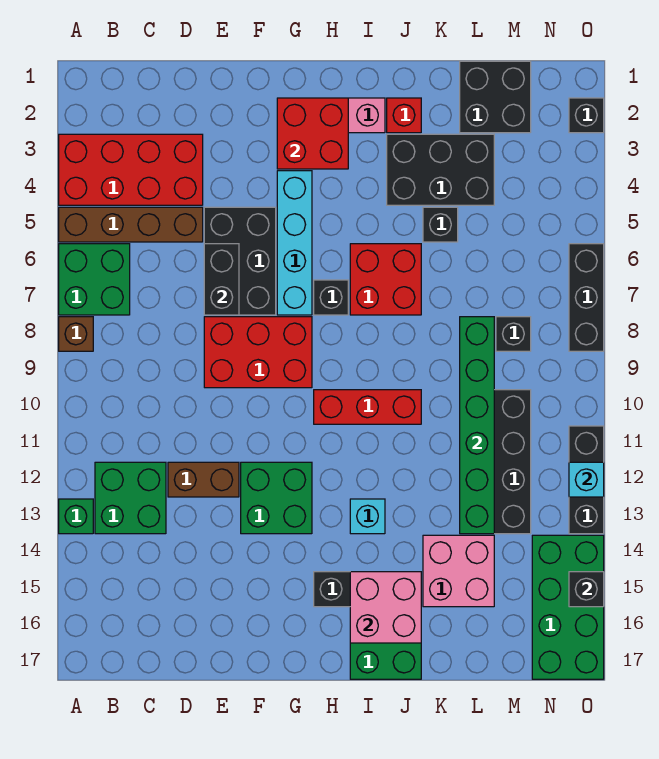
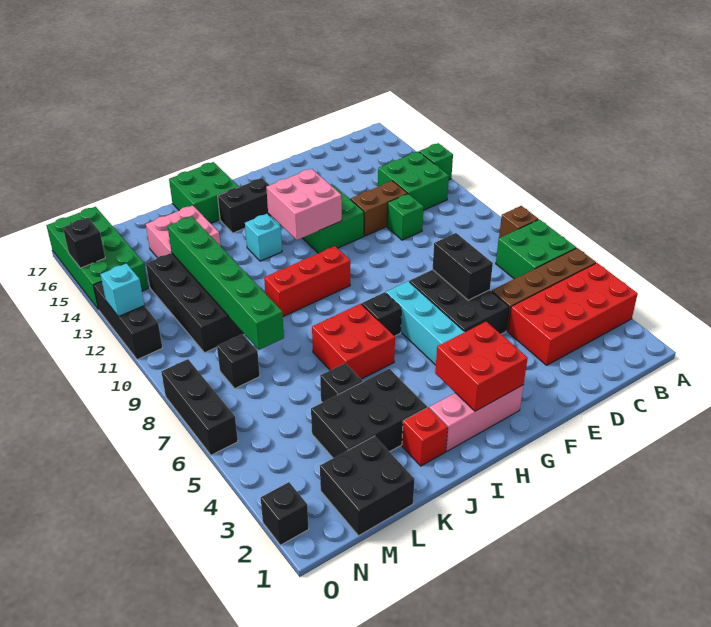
none -> green 1x1 brick [387,194,424,240]
red 2x3 brick [204,317,312,388] -> none
pink 2x2 brick [350,572,421,643] -> pink 2x2 brick moved to [266,169,342,240]

